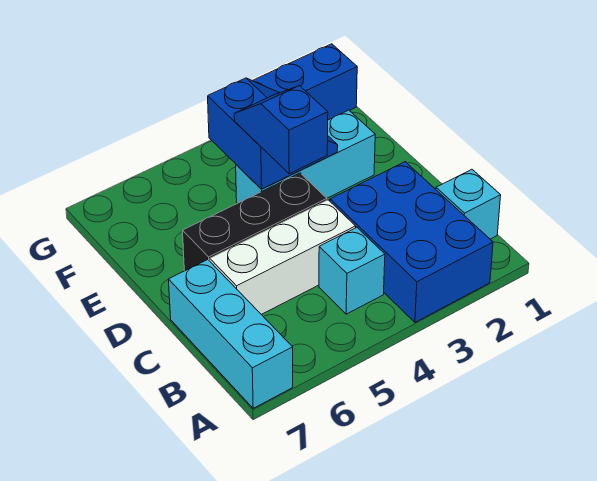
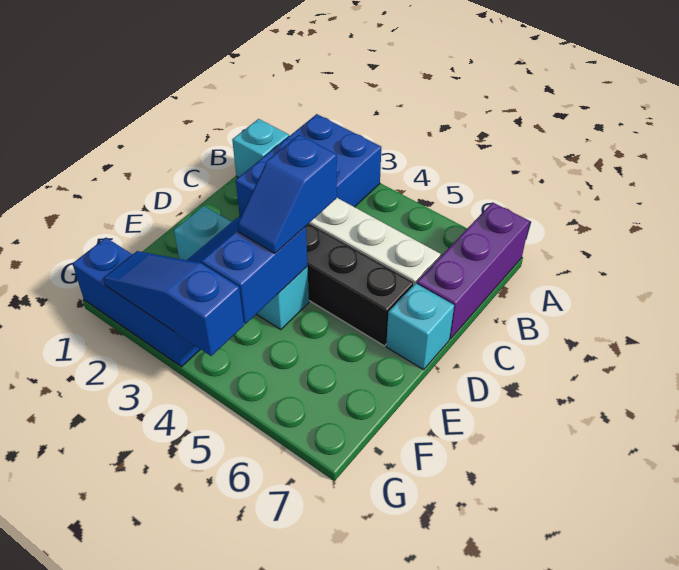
cyan 1x3 brick [168,260,293,408] -> purple 1x3 brick [417,202,530,339]
cyan 1x1 brick [319,228,385,314] -> cyan 1x1 brick moved to [386,283,454,370]
none -> blue 1x3 slope [103,251,244,356]

